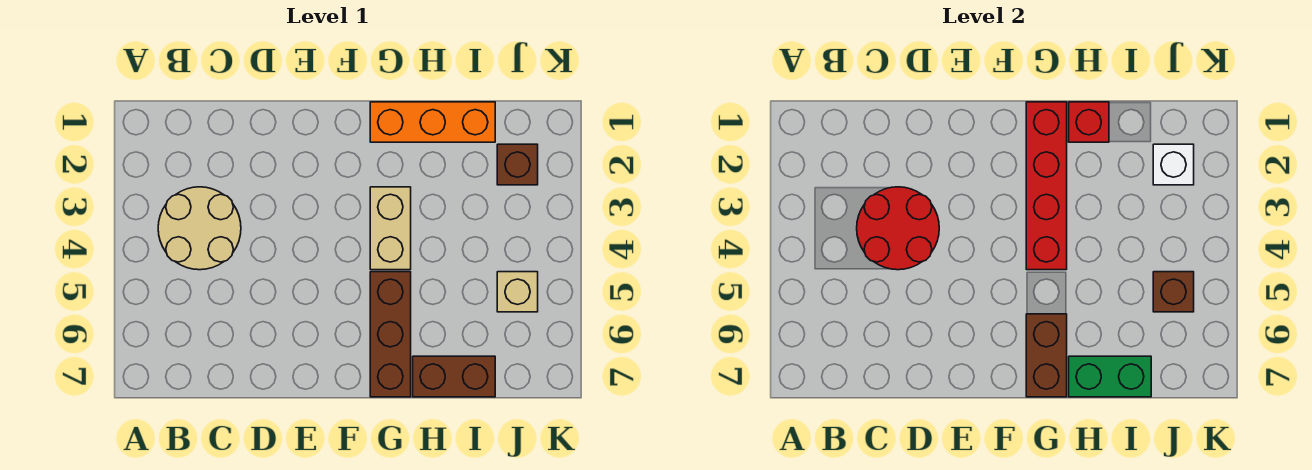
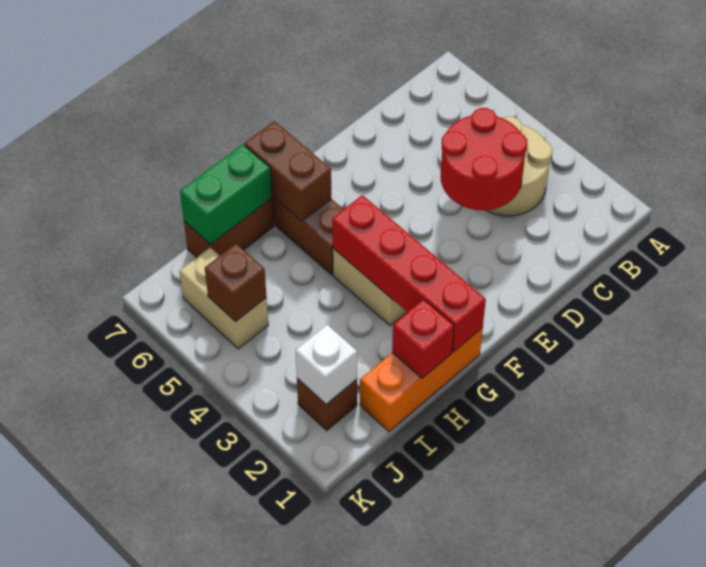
tan 1x1 brick [497,272,538,312] -> tan 1x2 brick [180,247,268,349]

